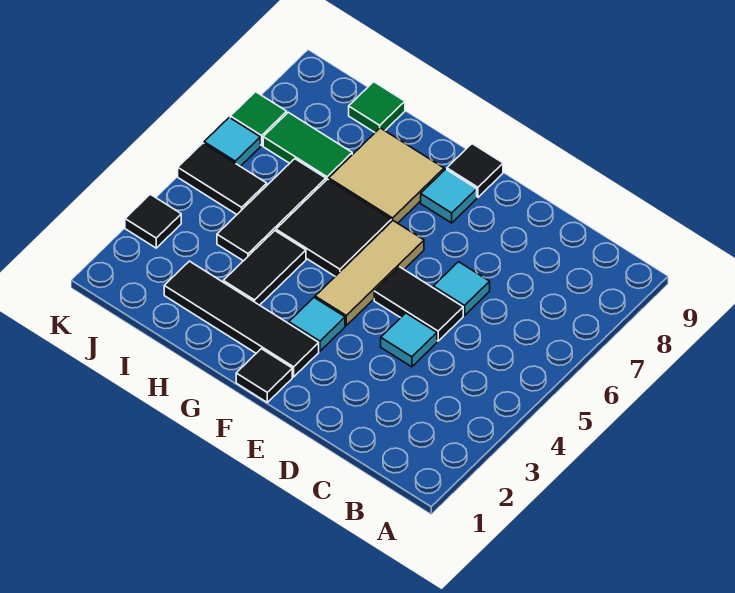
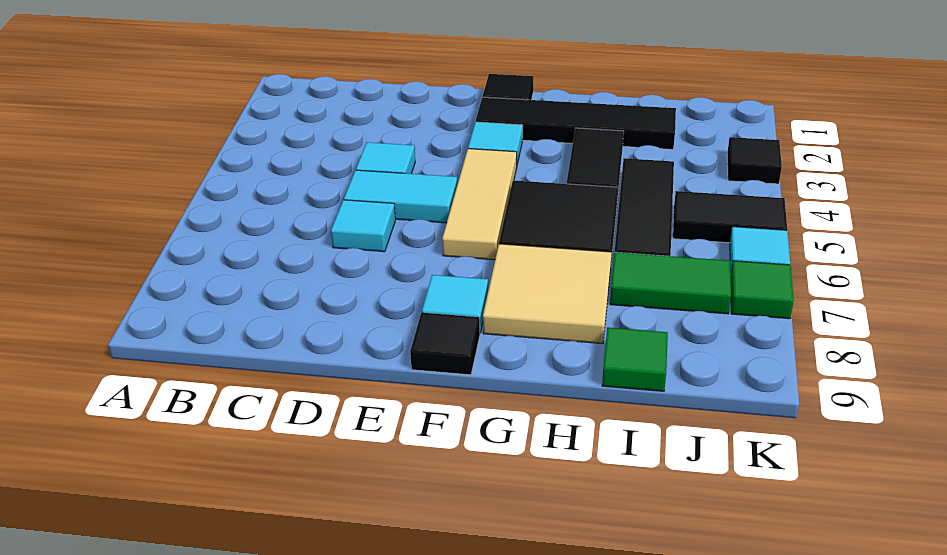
black 1x2 tile [374,267,463,341] -> cyan 1x2 tile [344,170,457,223]

